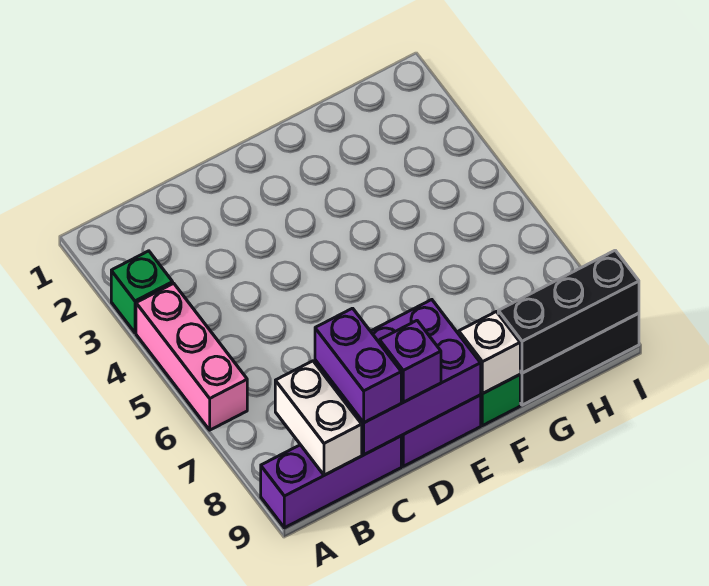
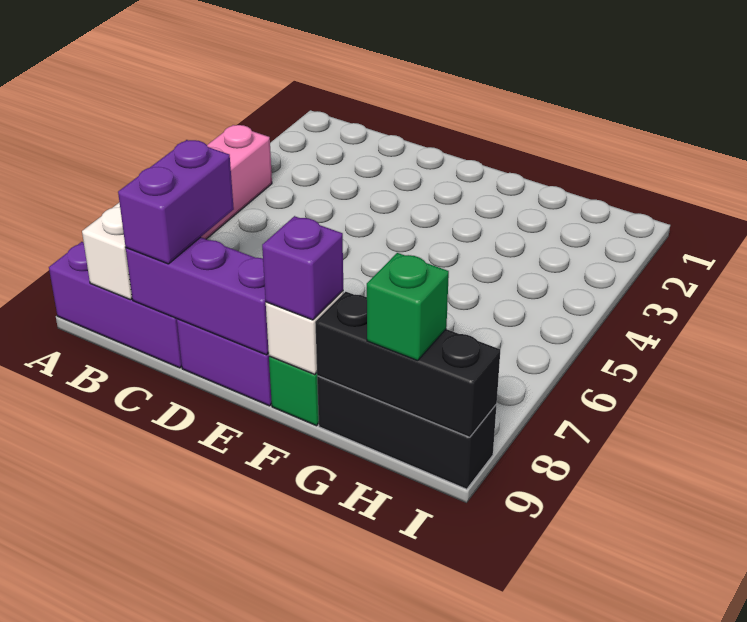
green 1x1 brick [111,251,173,333] -> green 1x1 brick moved to [367,253,449,361]
purple 2x3 brick [315,300,481,455] -> purple 1x3 brick [126,237,269,355]
purple 1x1 brick [380,321,441,402] -> purple 1x1 brick moved to [262,216,343,320]

